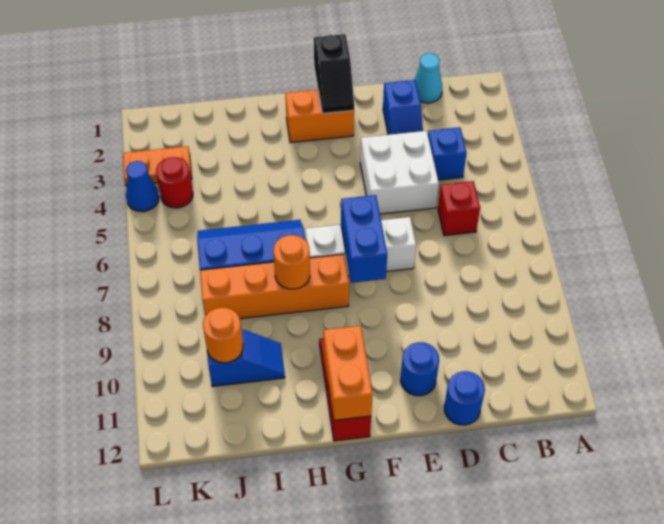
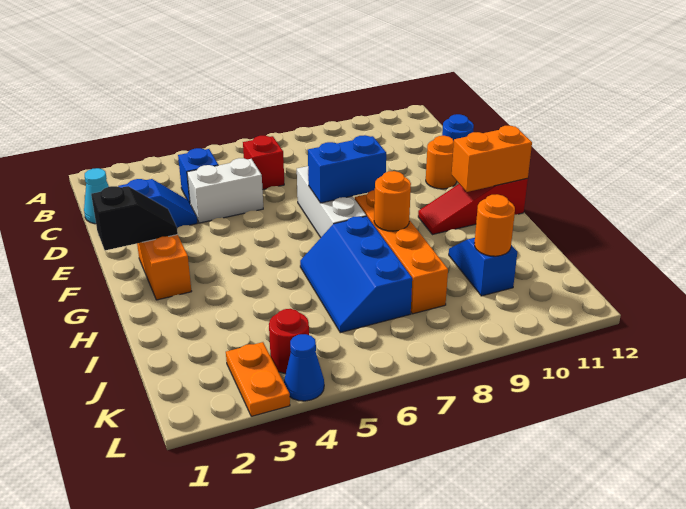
white 2x2 brick [360,131,439,214] -> white 1x2 brick [187,158,263,223]
blue 1x1 round brick [401,342,439,396] -> orange 1x1 round brick [426,136,457,189]

